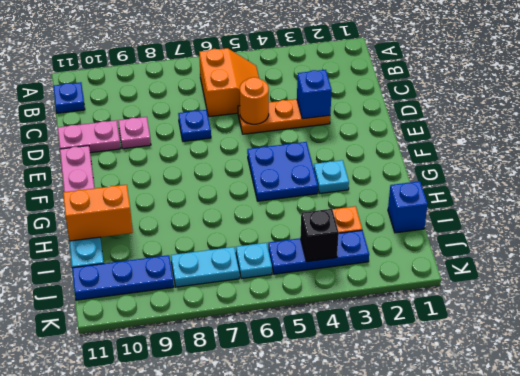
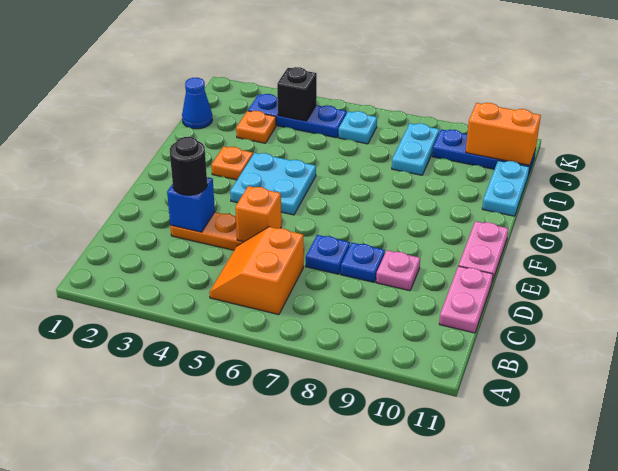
blue 1x1 plate [53,82,85,113] -> blue 1x1 plate moved to [341,243,385,282]
none -> black 1x1 round brick [170,137,207,195]
orange 1x1 round brick [240,77,269,124] -> orange 1x1 brick [235,186,281,242]
pink 1x2 plate [58,120,121,153] -> pink 1x2 plate turned to [439,266,493,333]
blue 2x2 plate [247,142,318,201] -> cyan 2x2 plate [230,153,316,215]
cyan 1x1 plate [314,160,349,194] -> orange 1x1 plate [212,147,253,180]
orange 1x2 brick [63,185,133,241] -> orange 1x2 brick moved to [466,103,541,165]
blue 1x1 brick [388,181,428,233] -> blue 1x1 cone [182,78,212,129]
cyan 1x2 plate [171,247,239,287] -> cyan 1x2 plate turned to [392,123,439,175]

